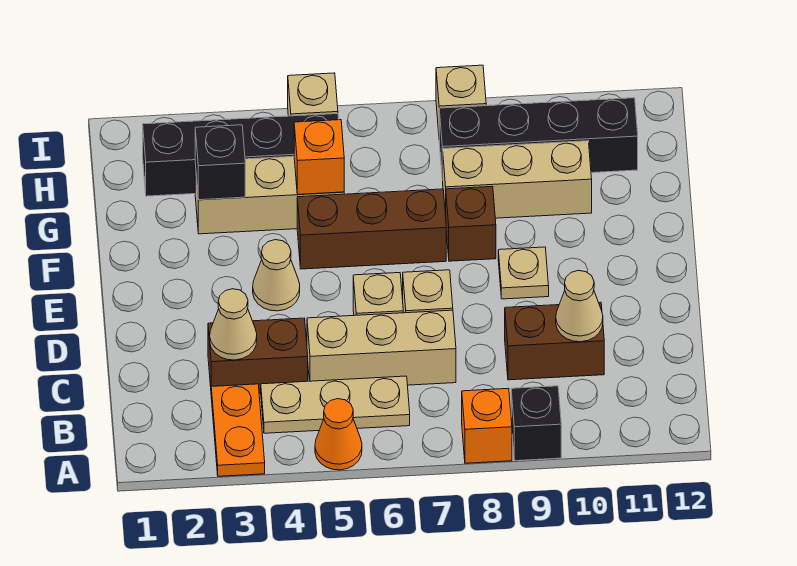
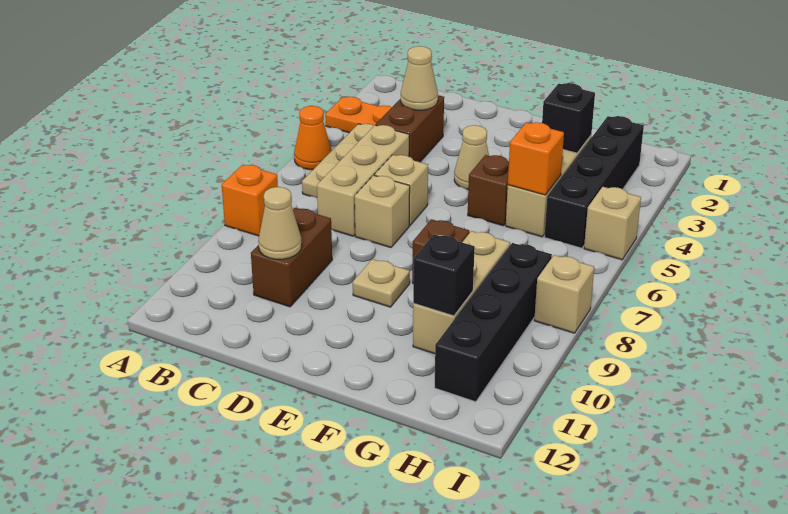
black 1x1 brick [511,386,561,461] -> black 1x1 brick moved to [413,234,475,316]
brown 1x3 brick [297,189,446,269] -> brown 1x1 brick [468,155,509,226]

